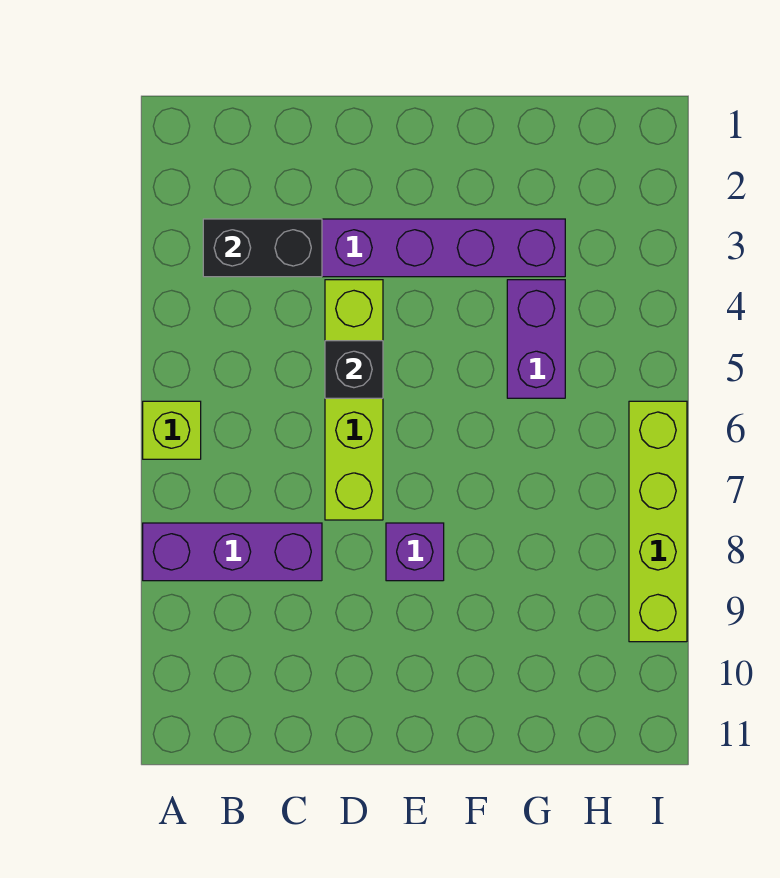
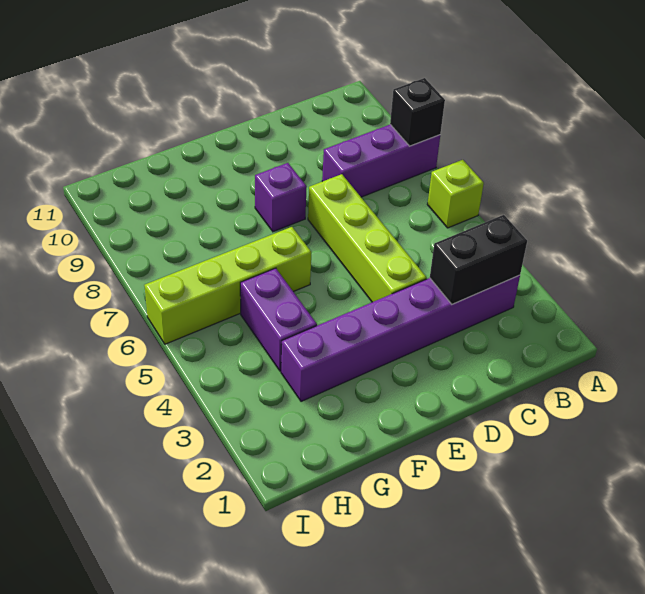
black 1x1 brick [325,341,383,398] -> black 1x1 brick moved to [390,78,445,146]
lime 1x4 brick [629,401,687,642] -> lime 1x4 brick turned to [144,227,312,344]

